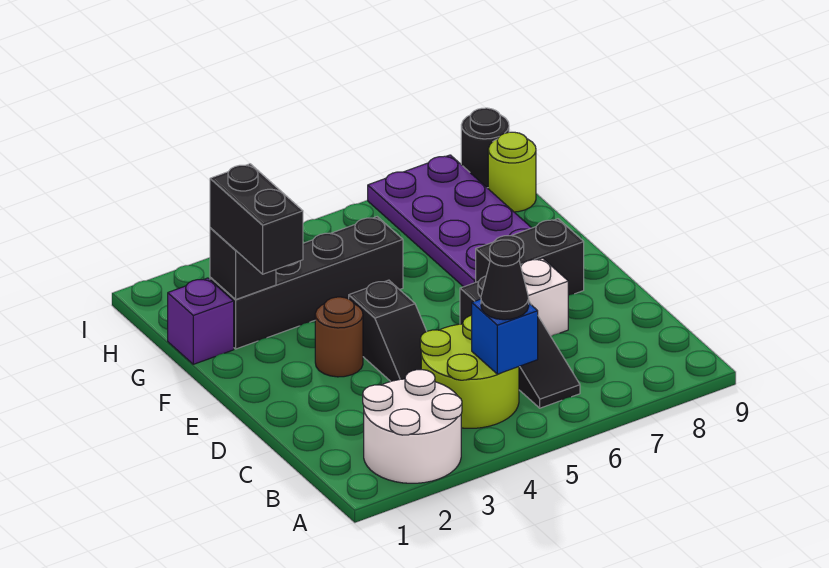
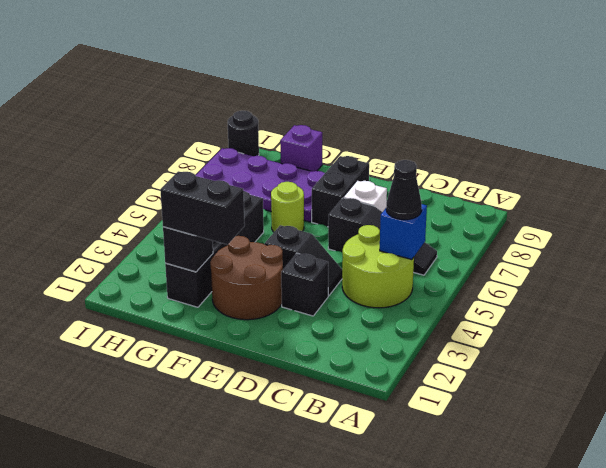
white 2x2 round brick [363,370,462,483] -> none
none -> black 1x1 brick [281,253,328,316]
brown 1x1 round brick [315,297,363,377] -> brown 2x2 round brick [210,236,283,320]
purple 1x1 brick [168,278,234,364] -> purple 1x1 brick moved to [280,125,322,172]
lime 1x1 round brick [488,132,536,212] -> lime 1x1 round brick moved to [271,182,304,232]

